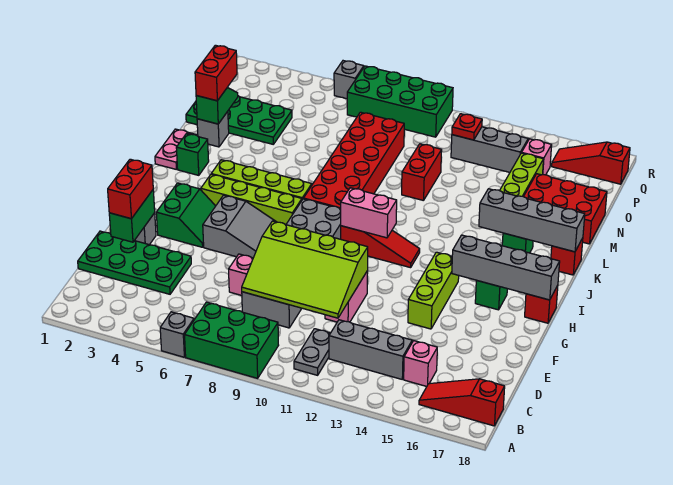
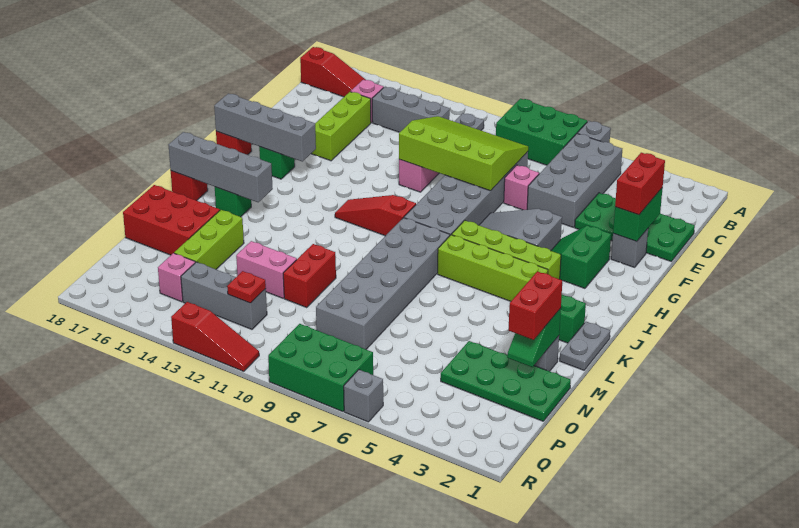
none -> grey 2x4 brick [527,134,622,227]
lime 1x3 brick [408,252,459,329] -> lime 1x3 brick moved to [311,92,371,161]
pink 1x2 brick [341,188,397,238] -> pink 1x2 brick moved to [236,241,297,298]
red 2x6 brick [304,112,404,209] -> grey 2x6 brick [316,218,450,349]
pink 1x2 plate [155,129,196,169] -> grey 1x2 plate [560,322,610,370]
green 2x4 brick [347,66,453,137] -> green 2x3 brick [268,324,373,412]
red 1x3 slope [552,142,630,184] -> red 1x3 slope moved to [171,302,259,371]

